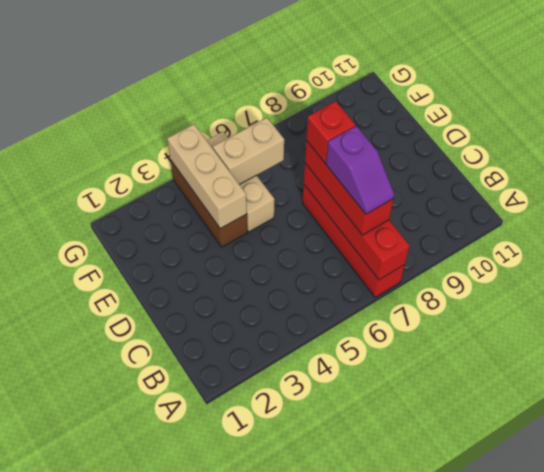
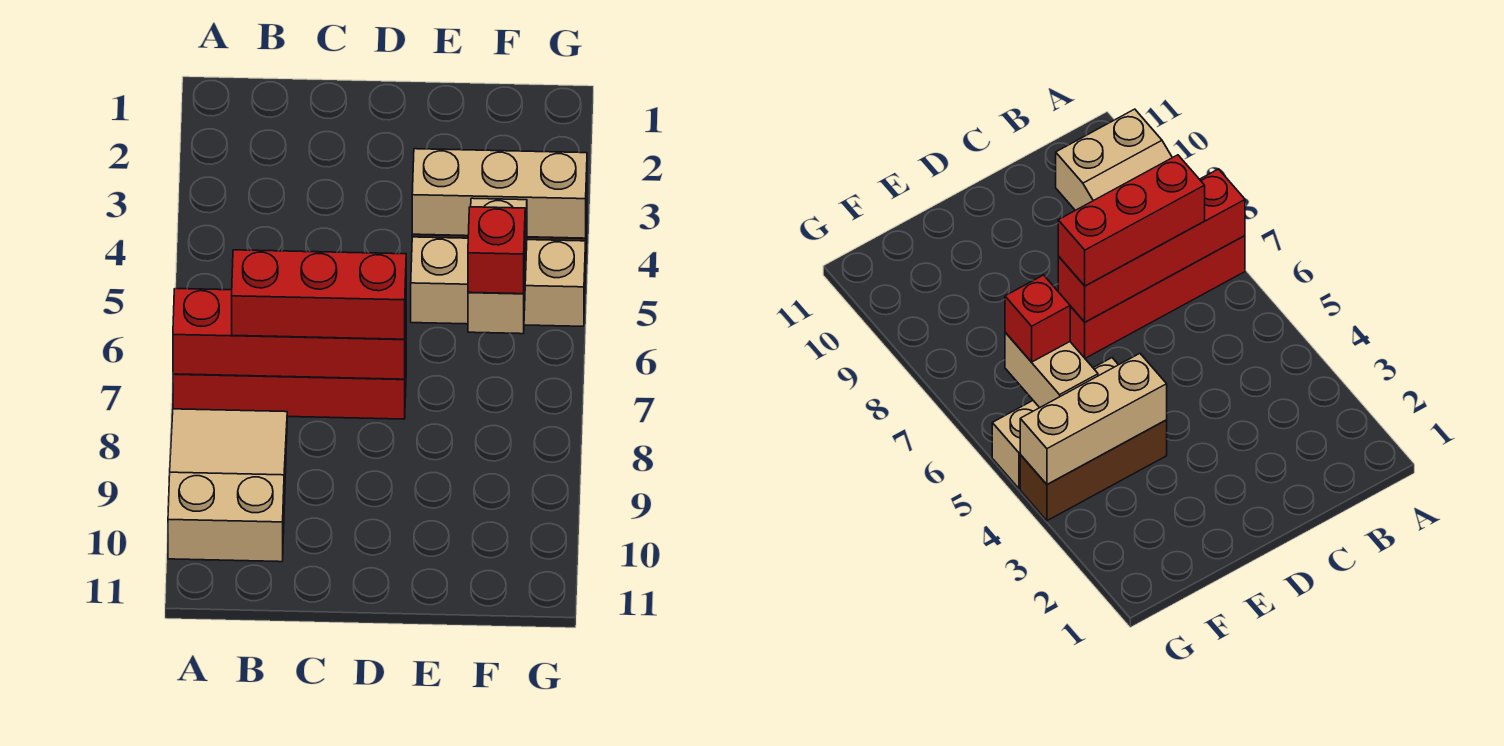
none -> tan 2x3 slope [168,409,287,562]
purple 1x2 slope [326,126,394,214] -> none
red 1x1 brick [306,101,355,163] -> red 1x1 brick moved to [468,207,525,294]

